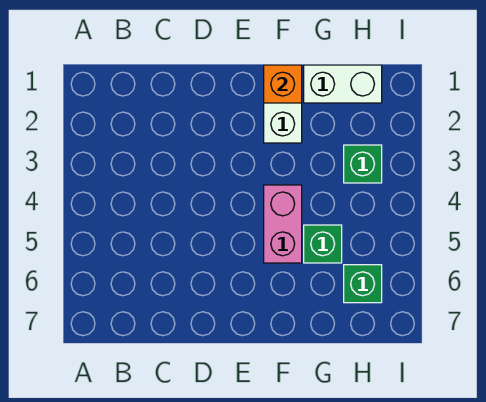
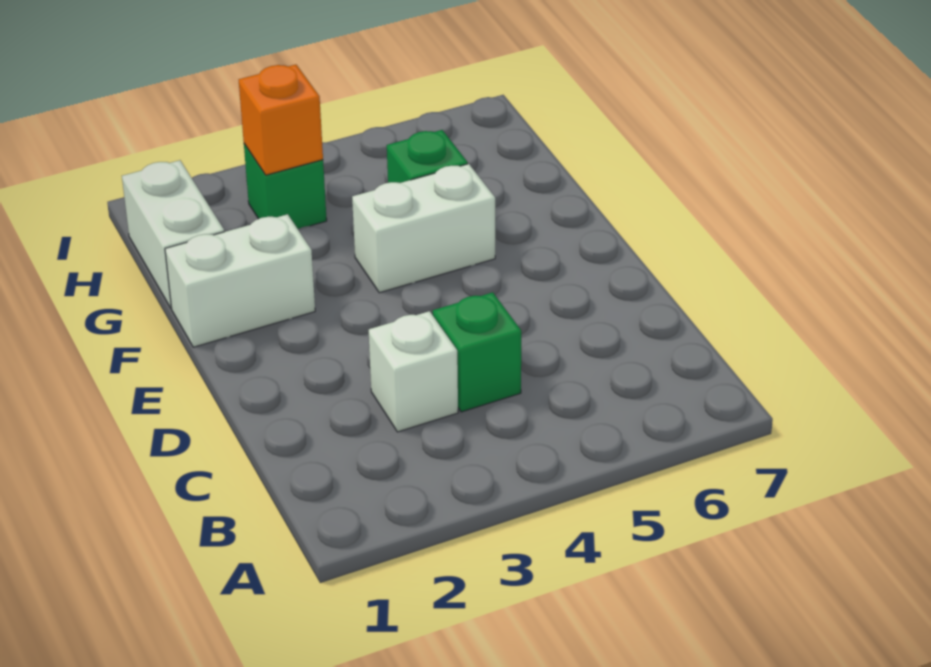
none -> white 1x1 brick [369,311,458,432]
orange 1x1 brick [264,65,302,103] -> orange 1x1 brick moved to [239,65,323,175]
pink 1x2 brick [264,185,302,263] -> white 1x2 brick [352,164,495,293]
green 1x1 brick [344,265,382,303] -> green 1x1 brick moved to [433,292,521,412]

